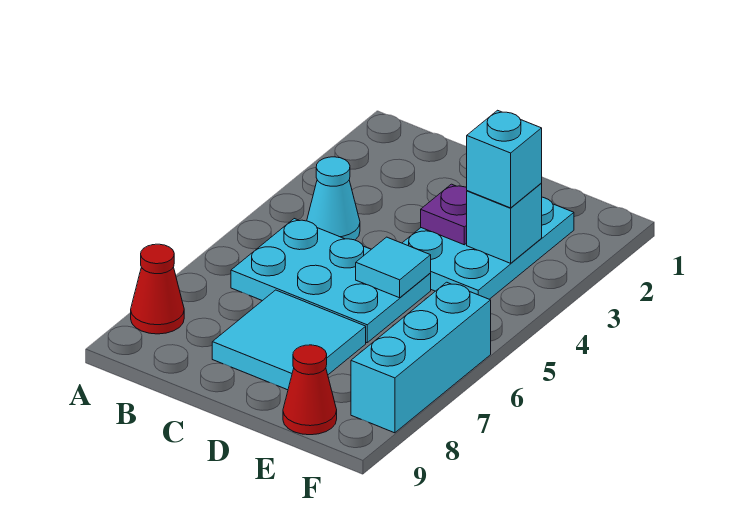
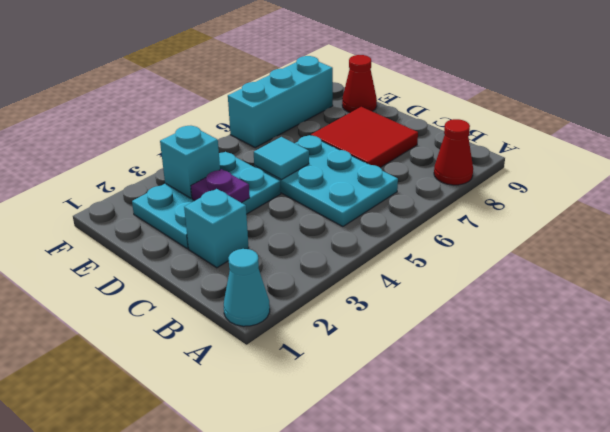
cyan 1x1 cone [307,157,360,240] -> cyan 1x1 cone moved to [224,249,270,326]
cyan 2x2 tile [212,290,366,390] -> red 2x2 tile [311,107,418,168]
cyan 1x1 brick [467,110,542,208] -> cyan 1x1 brick moved to [184,189,249,268]

